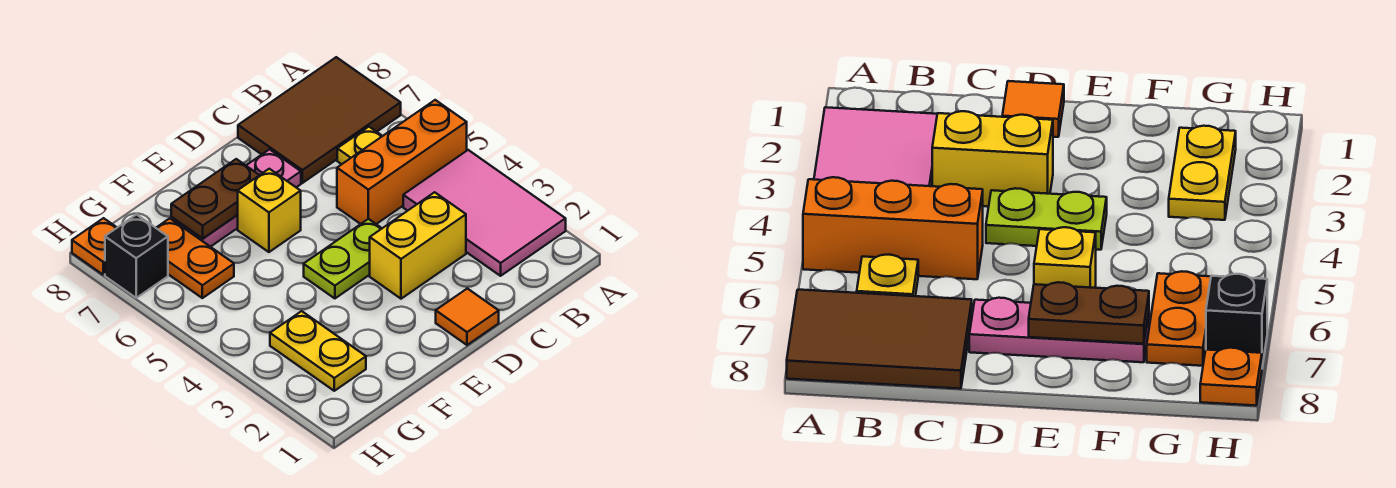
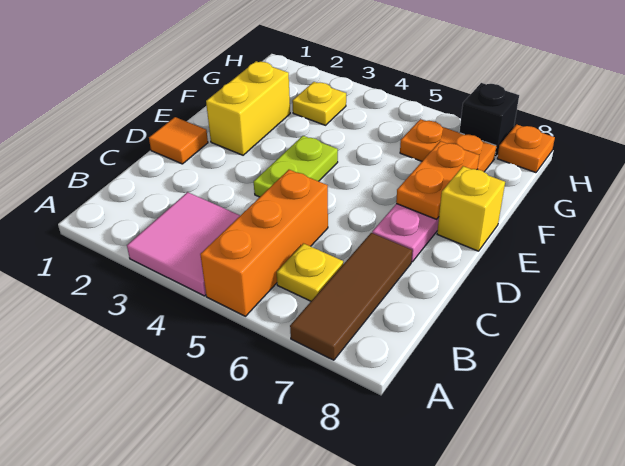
pink 2x3 tile [403,150,566,276] -> pink 2x2 tile [127,192,240,296]
brown 2x3 tile [238,57,401,183] -> brown 1x3 tile [290,233,412,360]
yellow 1x2 brick [370,192,466,299] -> yellow 1x2 brick moved to [206,61,290,155]
yellow 1x1 brick [238,169,301,252] -> yellow 1x1 brick moved to [437,166,505,251]
brown 1x2 plate [171,159,259,239] -> orange 1x2 plate [396,141,479,219]
yellow 1x2 plate [270,311,366,391] -> yellow 1x1 plate [292,82,346,125]

